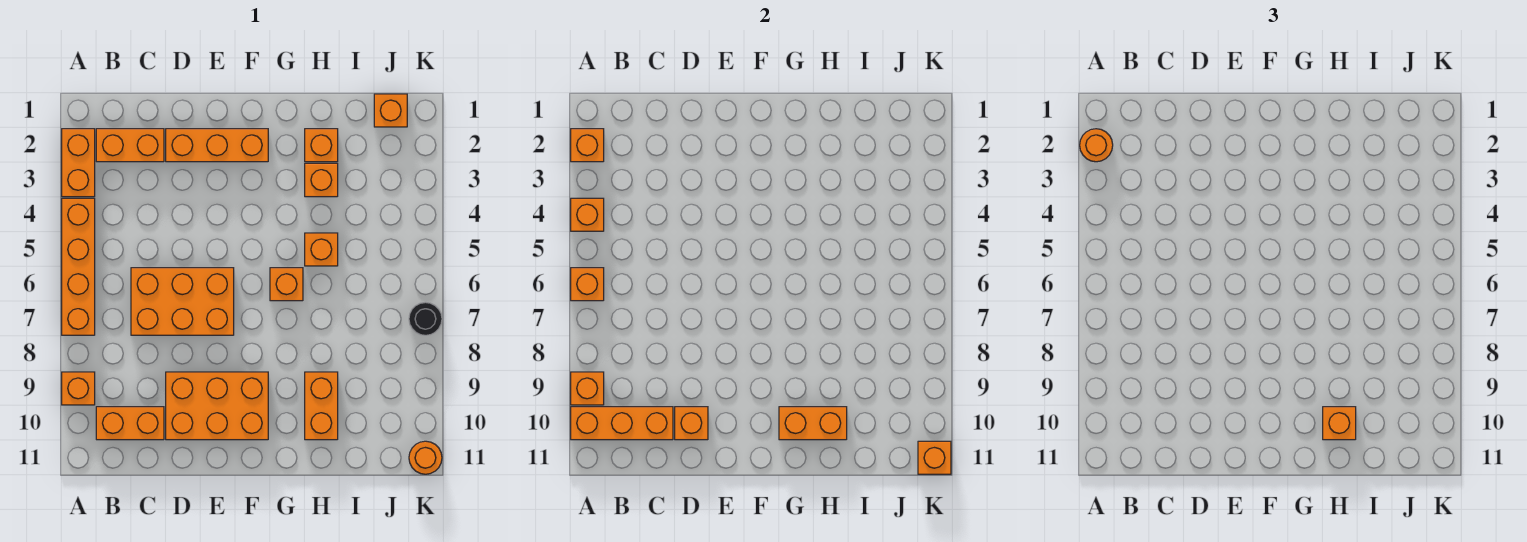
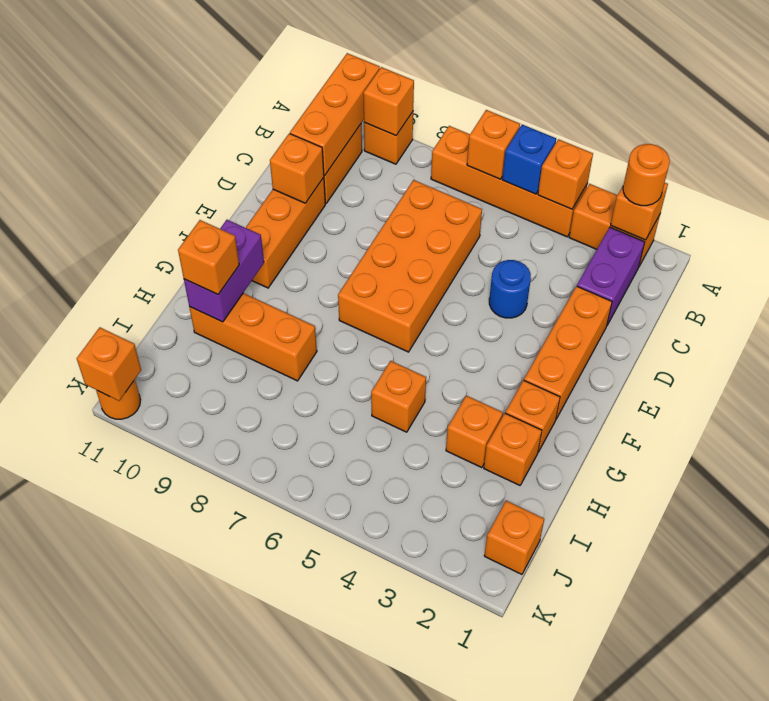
none -> blue 1x1 brick [502,125,556,194]
orange 1x2 brick [96,129,164,162] -> purple 1x2 brick [577,227,645,325]
orange 2x3 brick [131,268,234,335] -> orange 2x4 brick [338,180,482,352]
none -> blue 1x1 round brick [489,260,531,318]
orange 2x3 brick [166,372,268,440] -> orange 1x3 brick [246,178,325,288]
orange 1x1 brick [270,268,303,301] -> orange 1x1 brick moved to [505,380,560,452]
orange 1x2 brick [779,407,847,440] -> purple 1x2 brick [184,220,264,322]
orange 1x2 brick [305,372,338,440] -> orange 1x3 brick [189,293,317,381]
black 1x1 round brick [409,302,442,335] -> none

